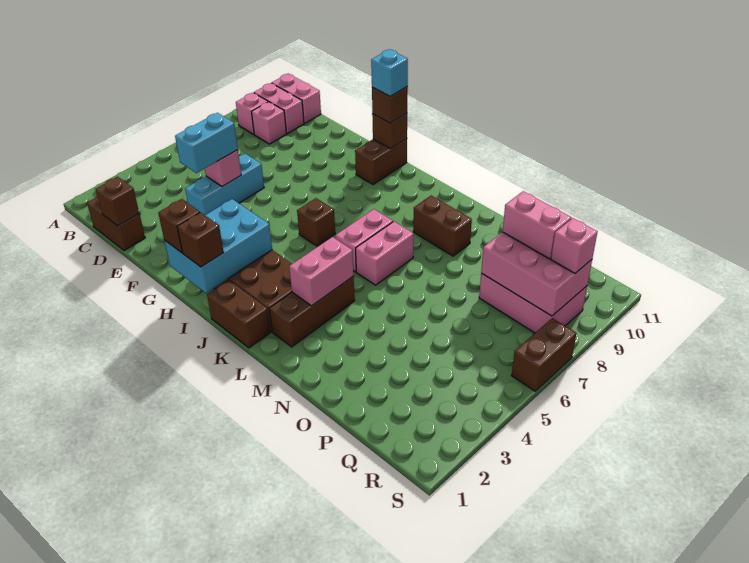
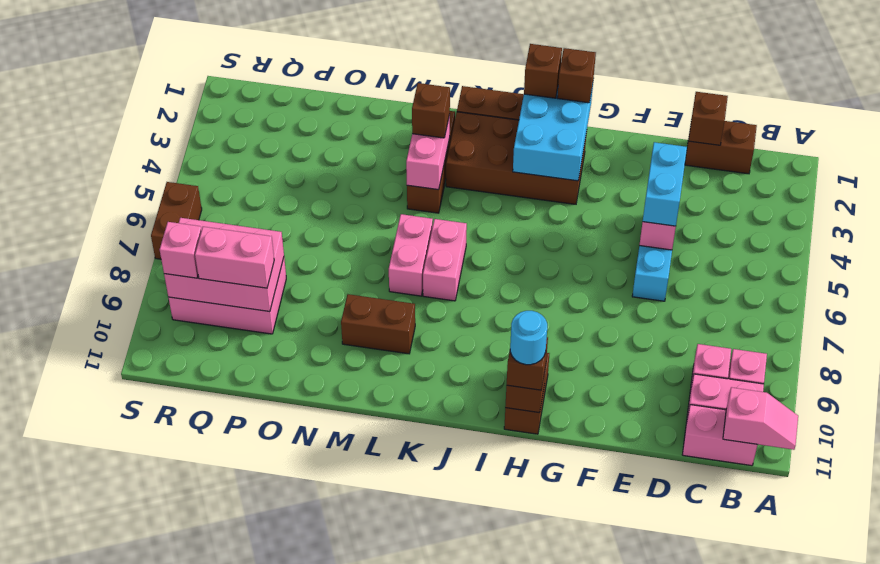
none -> pink 1x2 slope [723,387,798,450]
cyan 1x1 brick [371,50,408,96] -> cyan 1x1 round brick [510,311,547,365]
brown 1x1 brick [297,198,335,246] -> brown 1x1 brick moved to [412,83,450,138]

